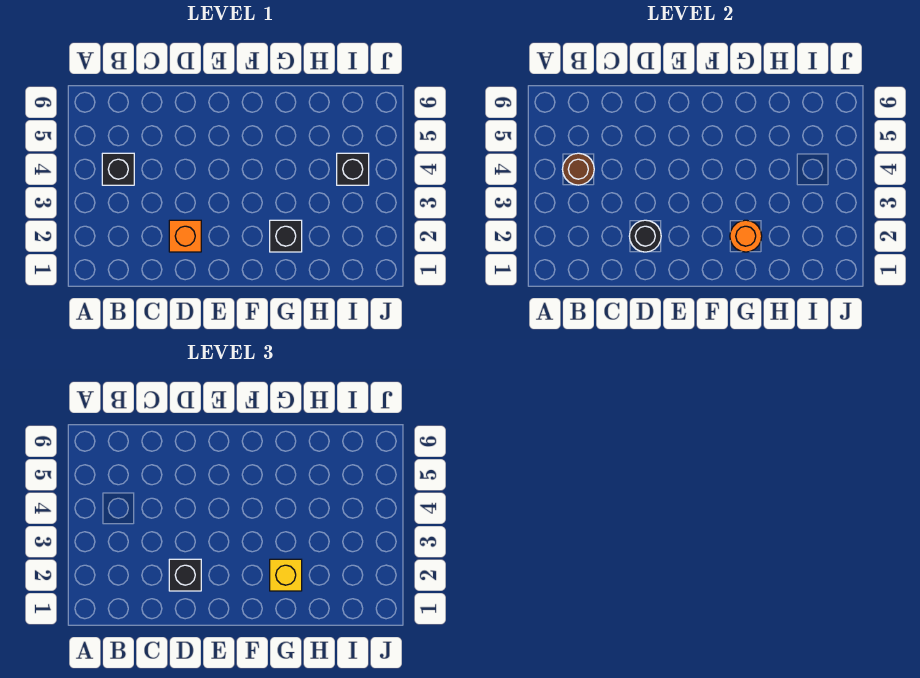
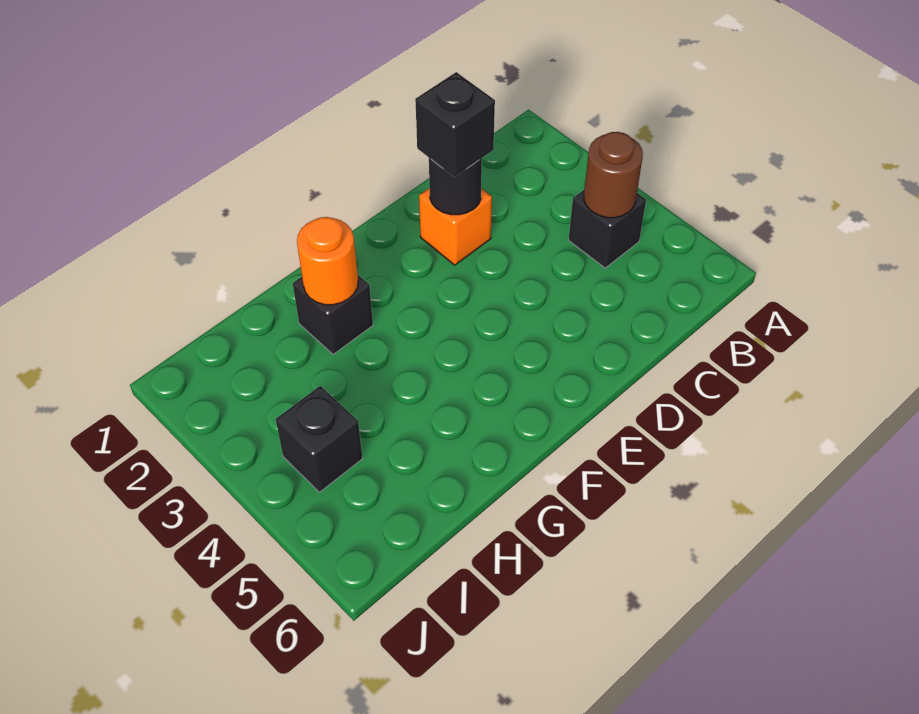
yellow 1x1 brick [270,559,302,591] -> none

